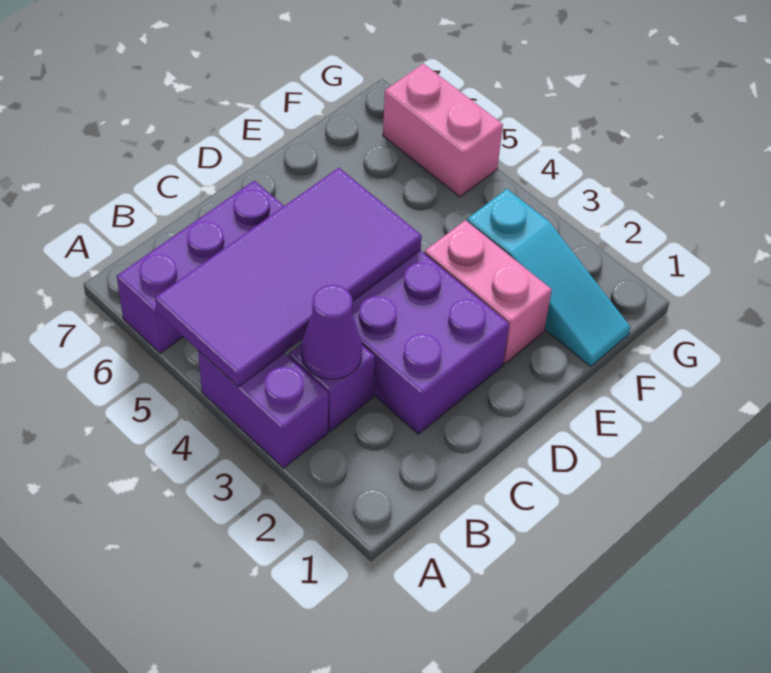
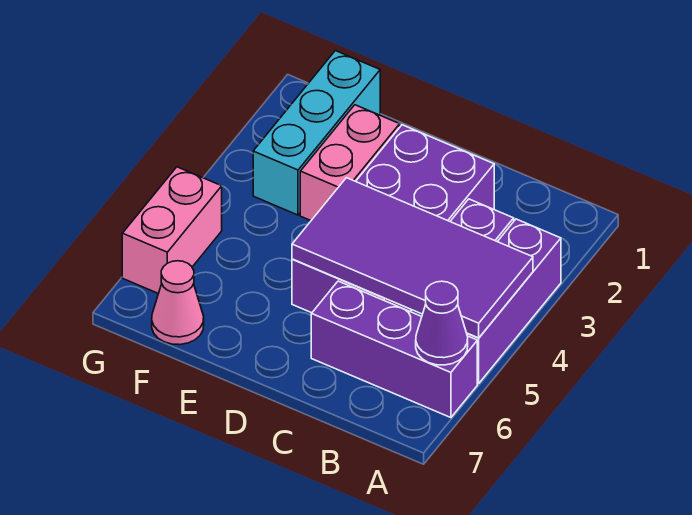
purple 1x2 brick [198,350,328,468] -> purple 1x3 brick [467,219,561,383]
purple 1x1 cone [301,285,362,379] -> purple 1x1 cone moved to [416,281,468,365]
cyan 1x3 slope [467,189,631,366] -> cyan 1x3 brick [253,51,380,215]
none -> pink 1x1 cone [152,261,204,345]

